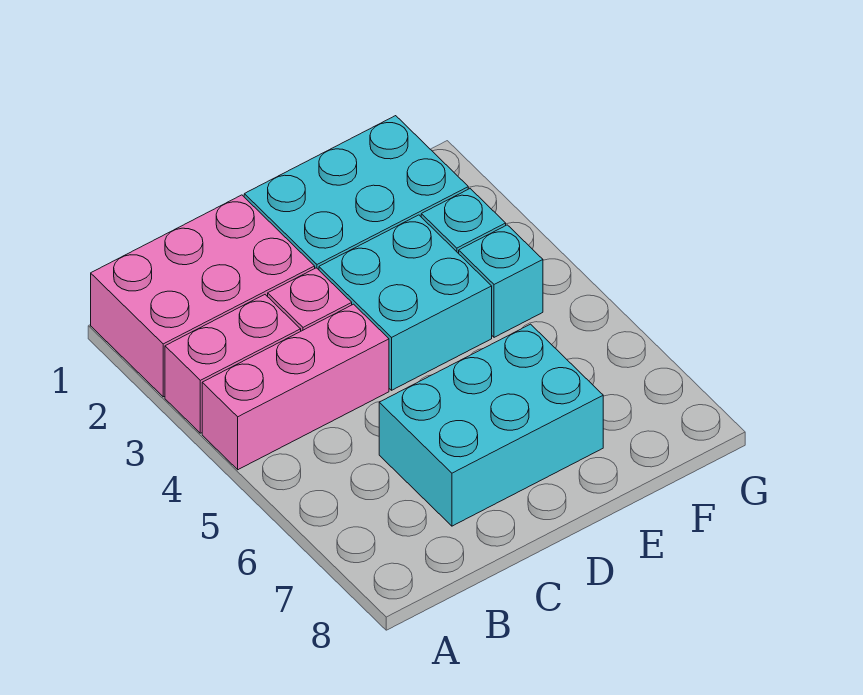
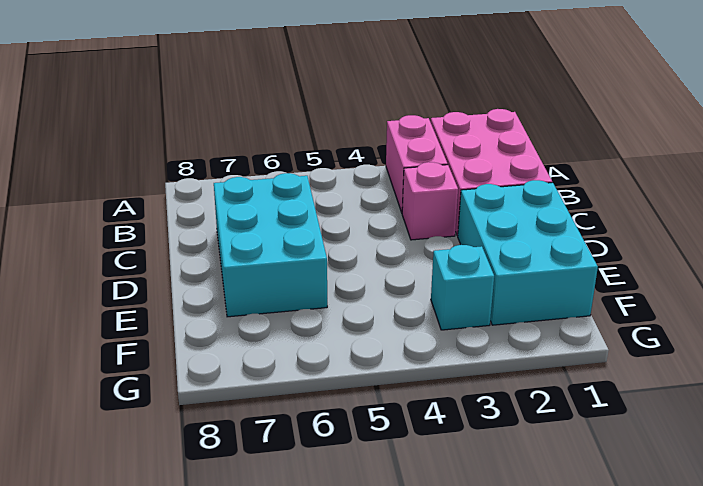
pink 1x3 brick [202,304,389,470] -> none
cyan 2x2 brick [319,215,492,390] -> none
cyan 1x1 brick [459,225,543,337] -> none

